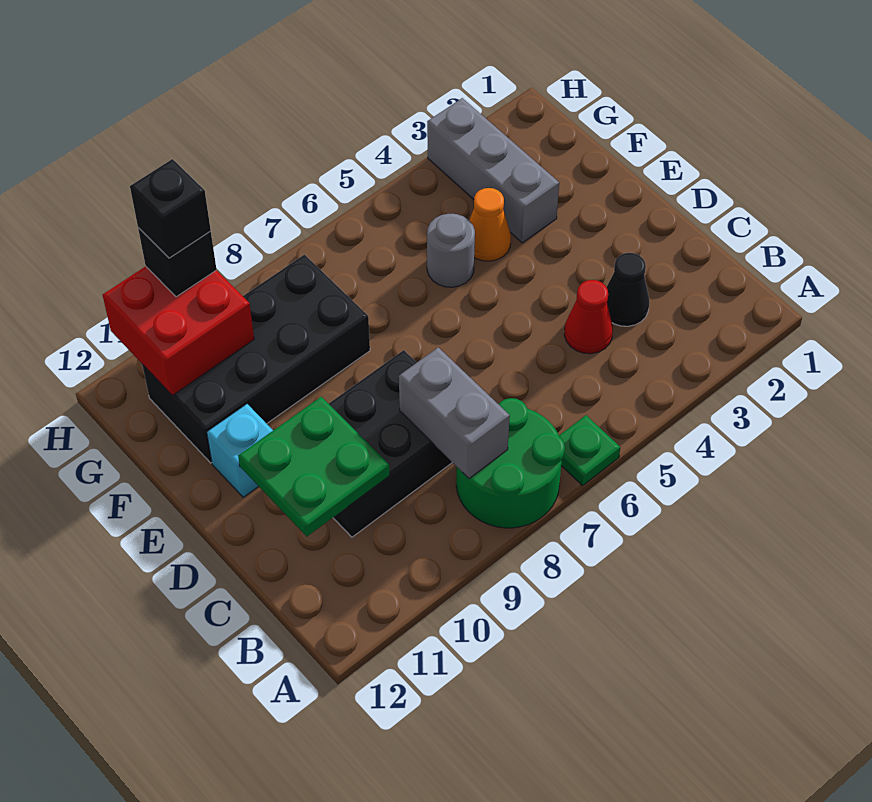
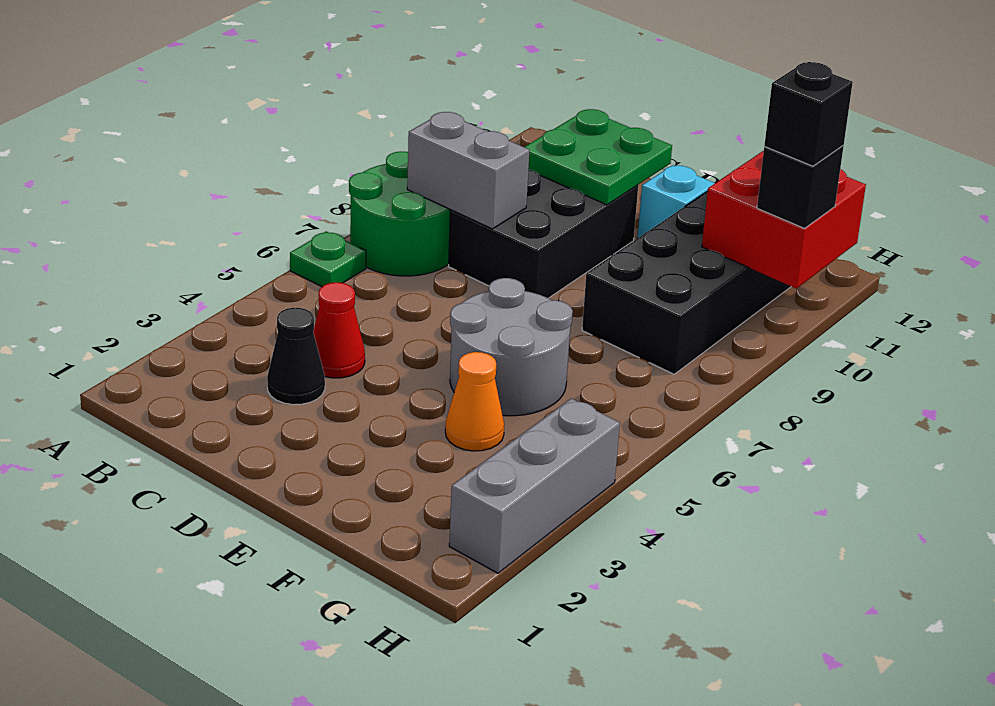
grey 1x3 brick [427,98,559,243] -> grey 1x3 brick turned to [449,398,620,573]
grey 1x1 round brick [427,214,475,287] -> grey 2x2 round brick [450,278,573,416]

